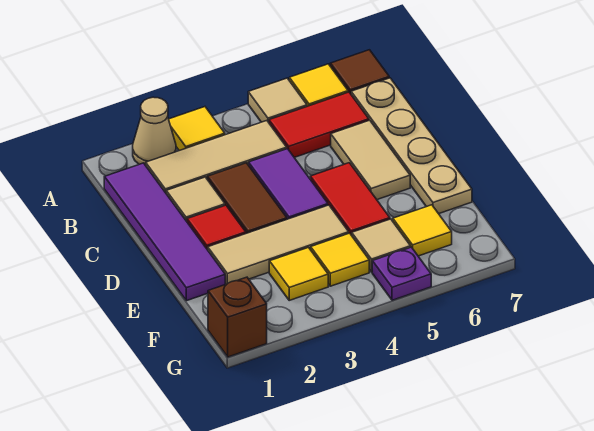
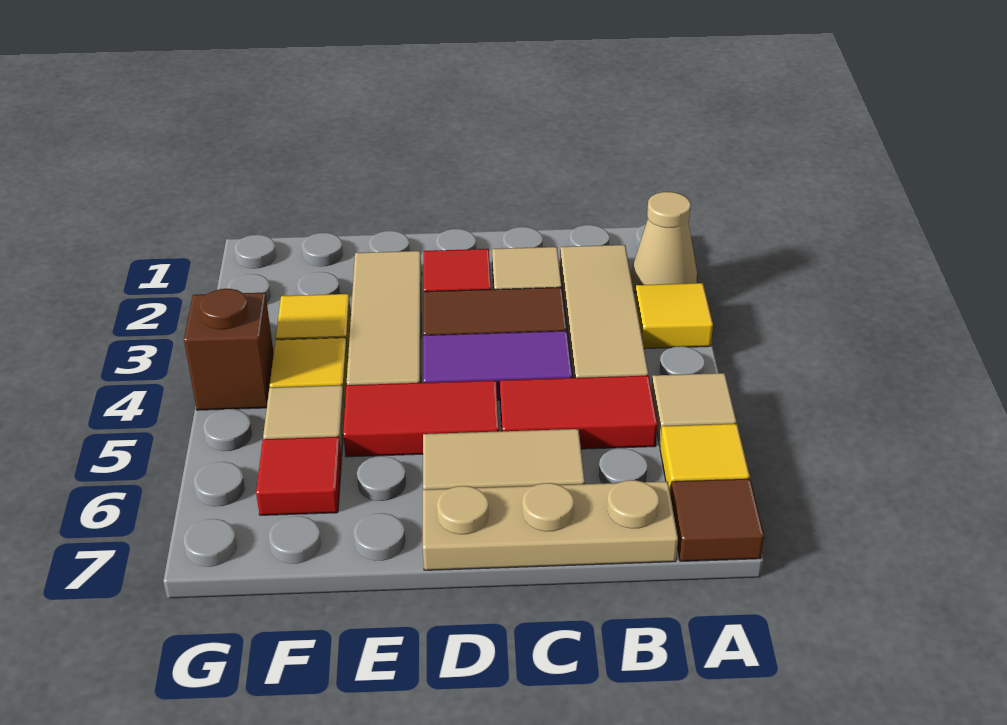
purple 1x4 tile [104,163,225,301] -> none
red 1x2 tile [269,92,369,158] -> red 1x2 tile turned to [500,376,657,449]
tan 1x4 plate [351,78,472,214] -> tan 1x3 plate [423,480,678,570]
yellow 1x1 tile [393,205,452,256] -> red 1x1 tile [256,437,342,515]
brown 1x1 brick [208,277,267,357] -> brown 1x1 brick moved to [184,289,274,410]
purple 1x1 plate [372,247,431,300] -> none

